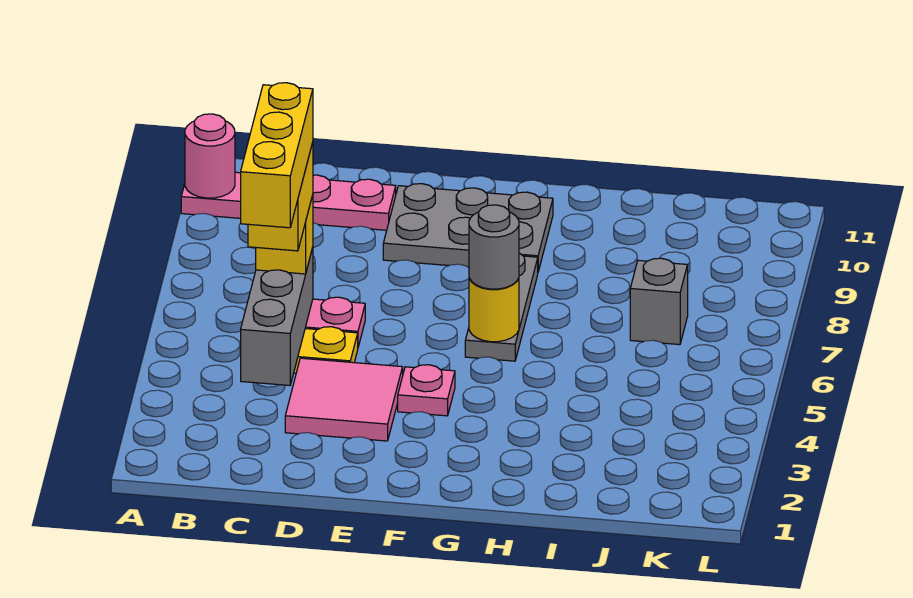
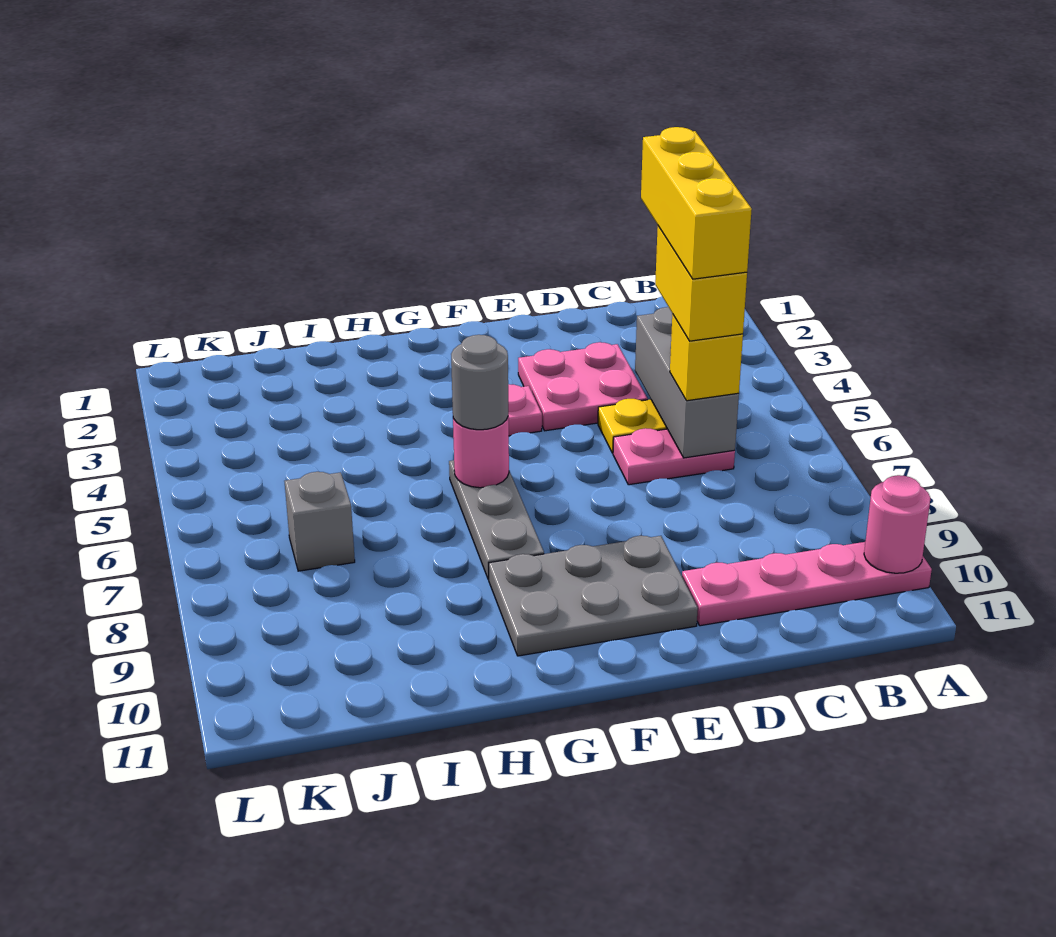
pink 2x2 tile [285,358,403,441] -> pink 2x2 plate [518,342,648,431]
yellow 1x1 round brick [469,278,519,342] -> pink 1x1 round brick [453,417,509,488]

